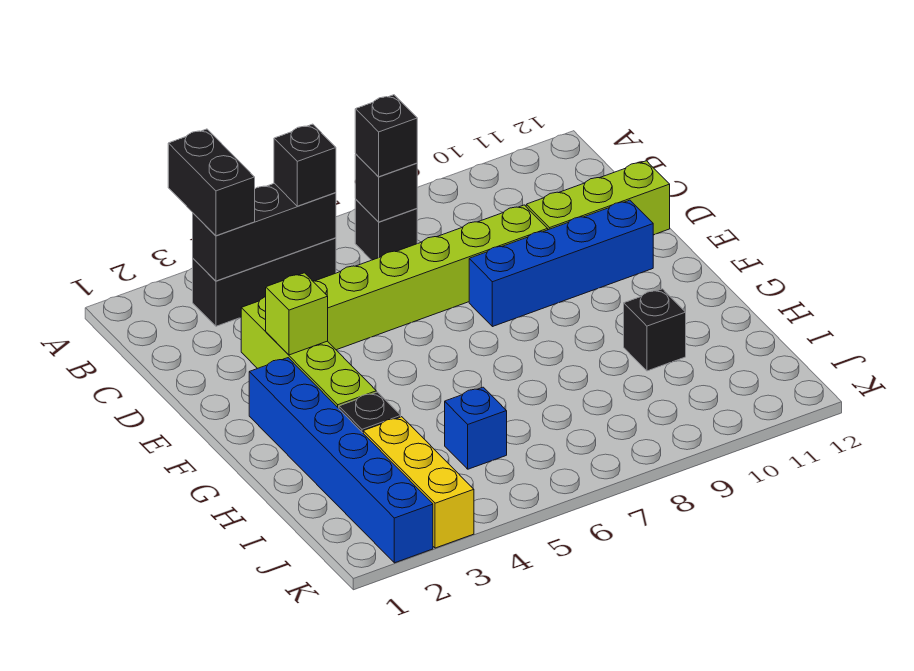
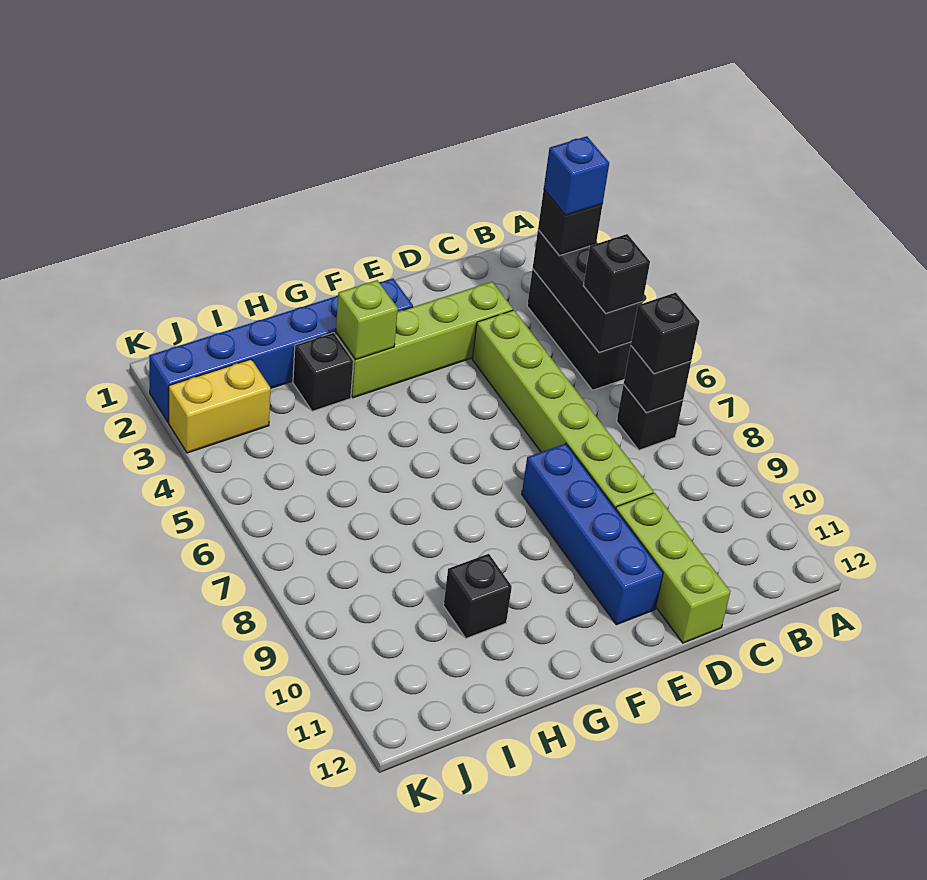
black 1x2 brick [168,129,255,236] -> black 1x1 brick [538,190,603,256]
lime 1x1 brick [266,273,328,355] -> lime 1x1 brick moved to [336,280,398,359]
yellow 1x3 brick [363,417,474,548] -> yellow 1x2 brick [169,359,271,453]
blue 1x1 brick [445,387,507,469] -> blue 1x1 brick moved to [544,136,609,215]

